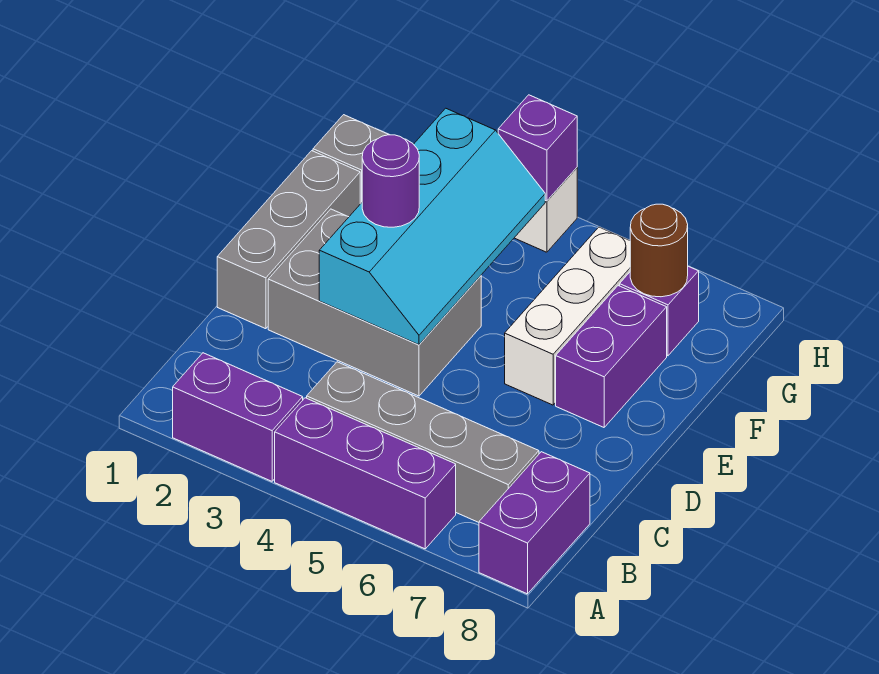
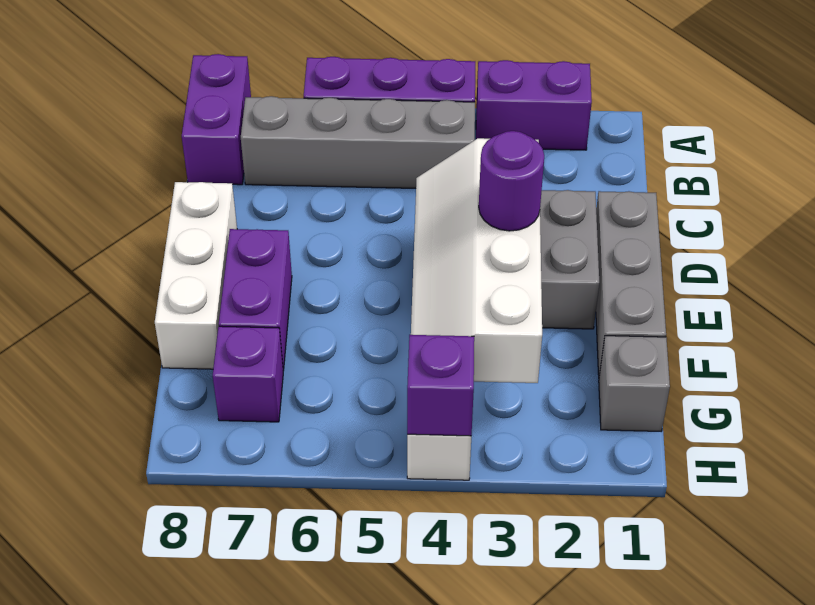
cyan 2x4 slope [319,108,545,345] -> white 2x4 slope [411,138,542,383]
white 1x3 brick [505,227,630,405] -> white 1x3 brick moved to [155,182,237,369]
brown 1x1 round brick [630,204,688,297] -> none

